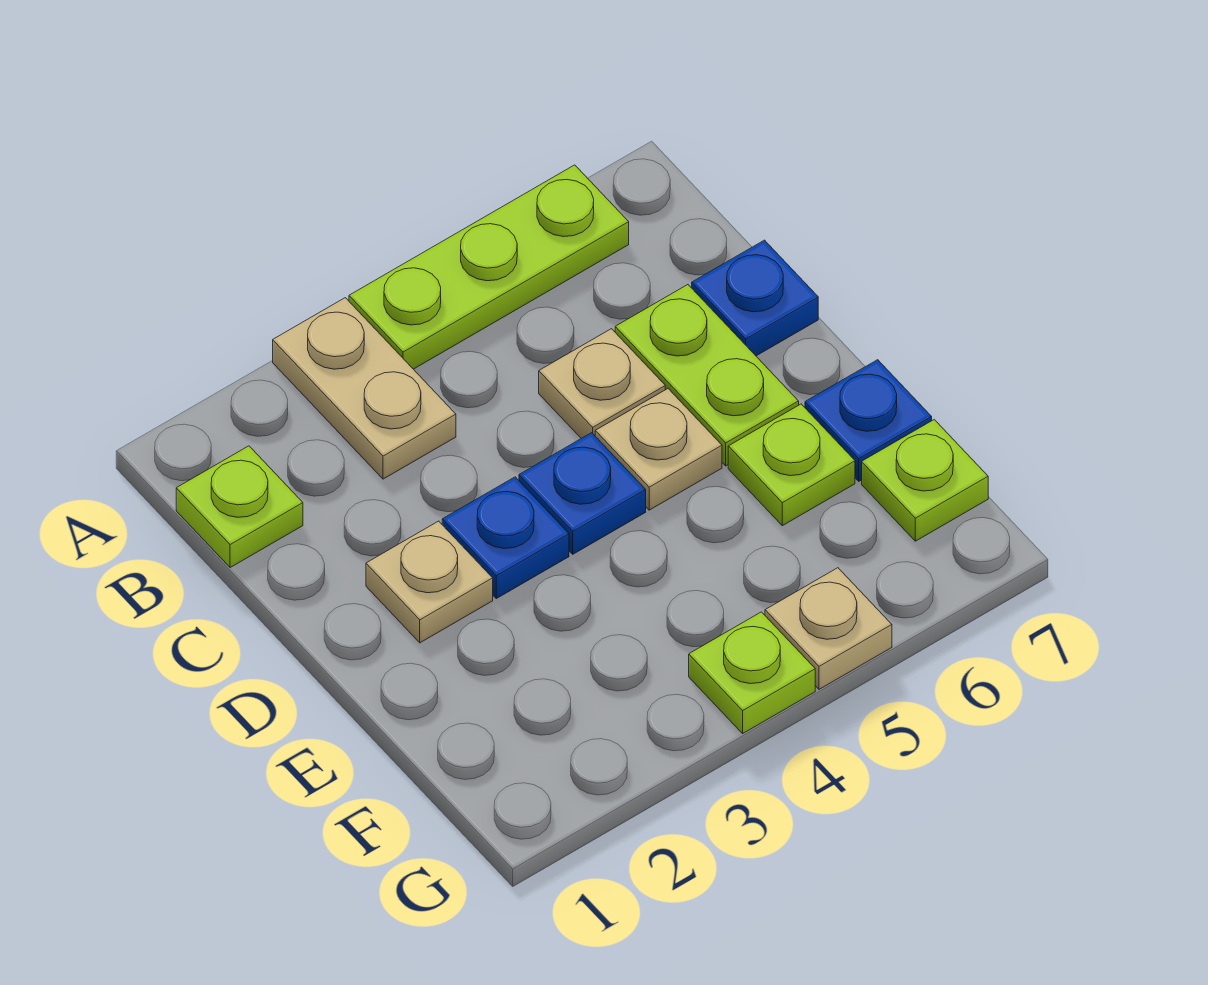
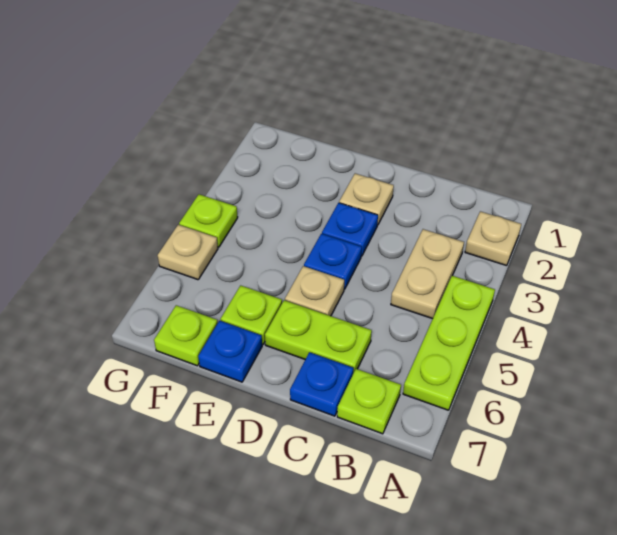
tan 1x2 plate [273,298,456,479] -> tan 1x2 plate turned to [391,229,464,319]
lime 1x1 plate [176,446,303,568] -> lime 1x1 plate moved to [337,369,401,434]
tan 1x1 plate [539,329,665,438] -> tan 1x1 plate moved to [465,211,521,266]

